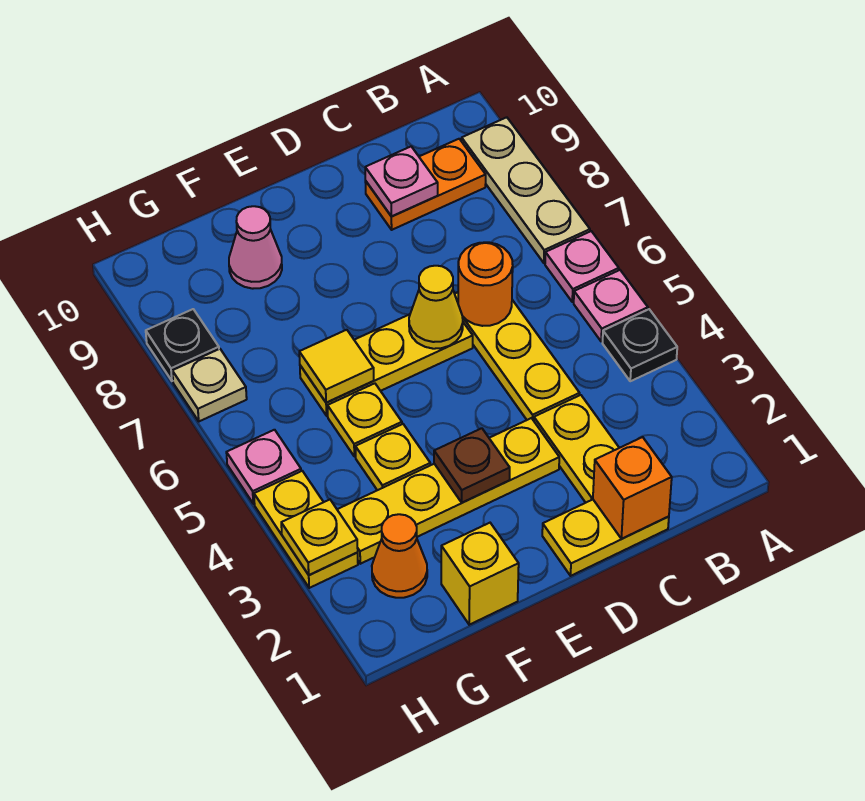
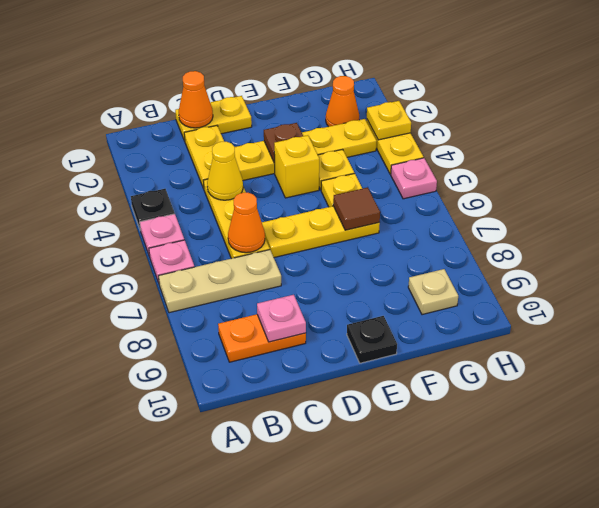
tan 1x3 plate [462,117,590,263] -> tan 1x3 plate turned to [159,250,281,313]
orange 1x1 brick [593,437,672,539] -> orange 1x1 cone [179,71,213,128]
orange 1x1 round brick [458,242,513,326] -> orange 1x1 cone [228,193,265,253]
yellow 1x1 cone [409,266,463,349] -> yellow 1x1 cone moved to [207,142,243,200]
yellow 1x1 brick [441,523,519,625] -> yellow 1x1 brick moved to [274,135,319,198]
yellow 1x1 tile [299,330,374,403] -> brown 1x1 tile [333,187,380,230]
pink 1x1 cone [229,206,282,289] -> none
tan 1x1 plate [172,349,247,421] -> tan 1x1 plate moved to [408,269,458,315]
black 1x1 plate [146,309,219,381] -> black 1x1 plate moved to [347,316,397,363]

